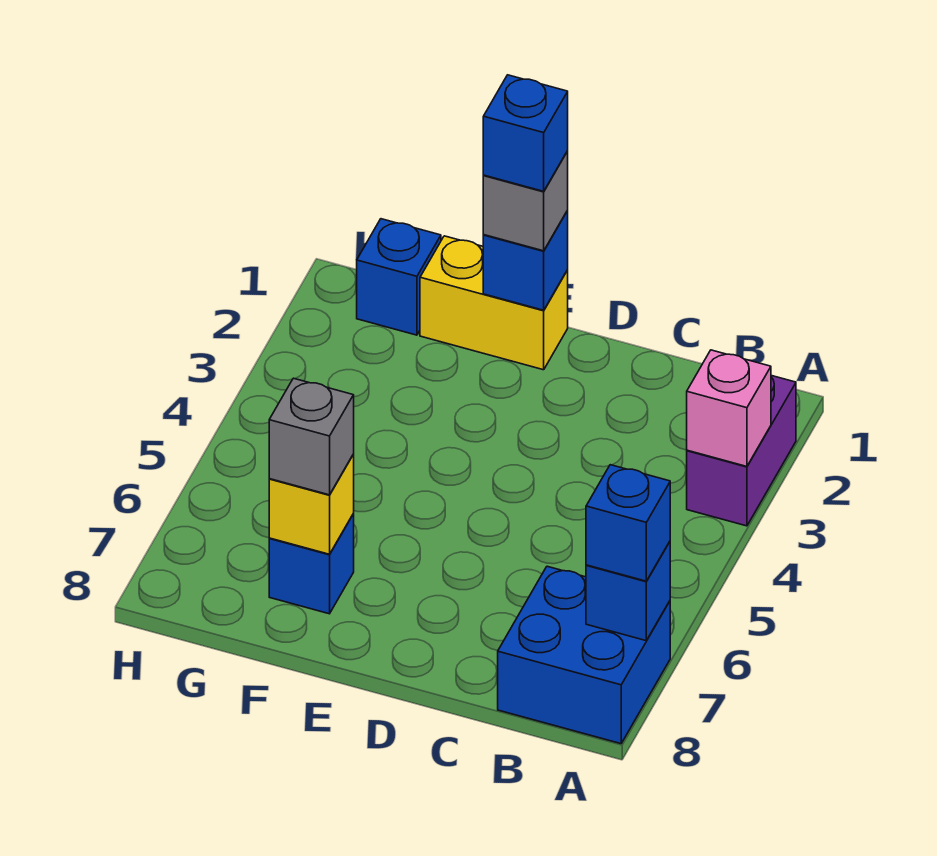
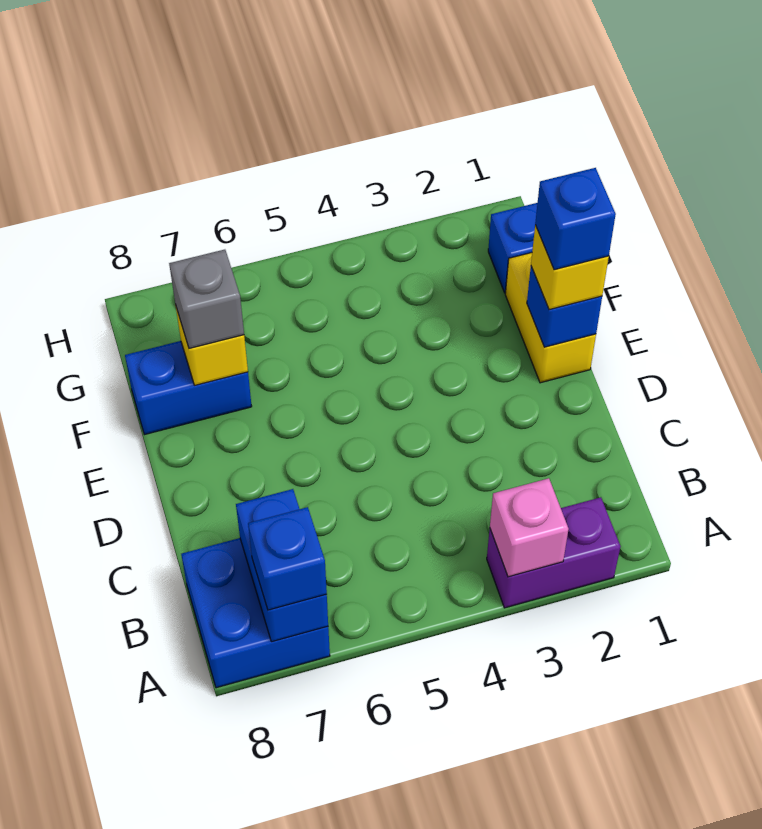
blue 1x1 brick [586,541,670,641] -> blue 1x2 brick [236,489,328,642]
grey 1x1 brick [483,151,568,251] -> yellow 1x1 brick [531,225,609,310]
blue 1x1 brick [269,514,354,614] -> blue 1x2 brick [125,341,252,435]

